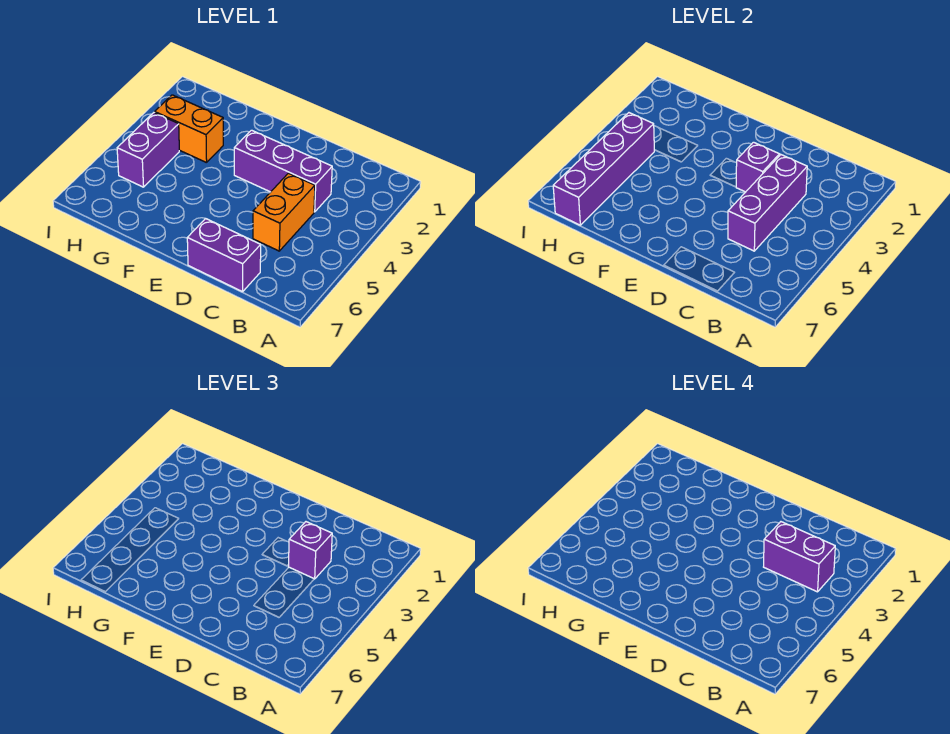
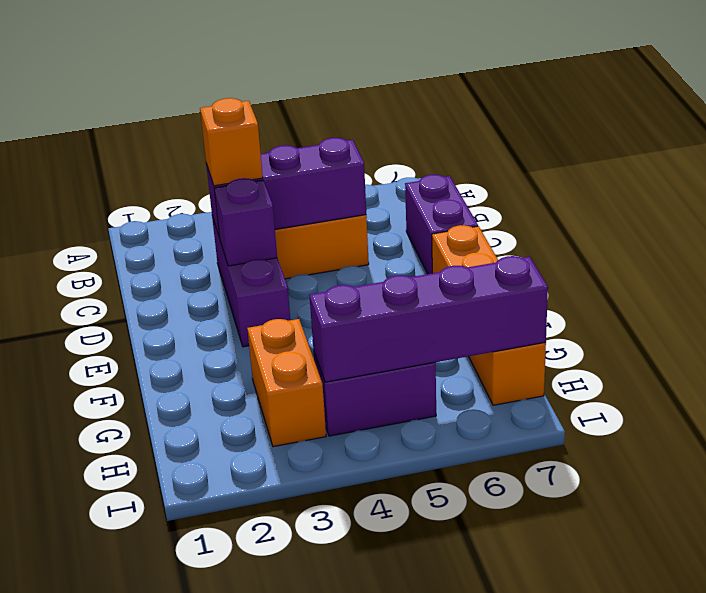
purple 1x2 brick [764,522,835,592] -> none
purple 1x1 brick [288,522,332,579] -> orange 1x1 brick [200,98,263,186]
none -> orange 1x4 brick [432,225,546,405]

